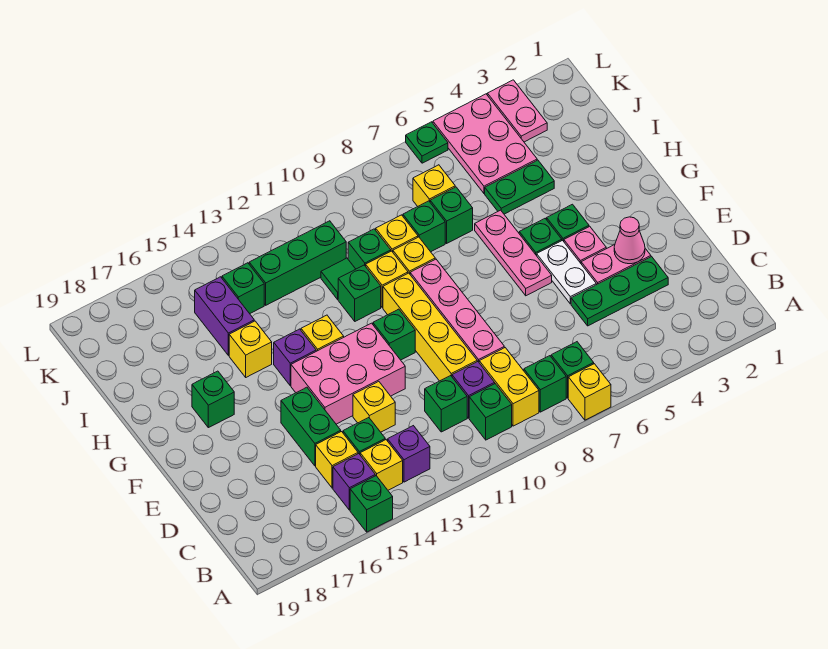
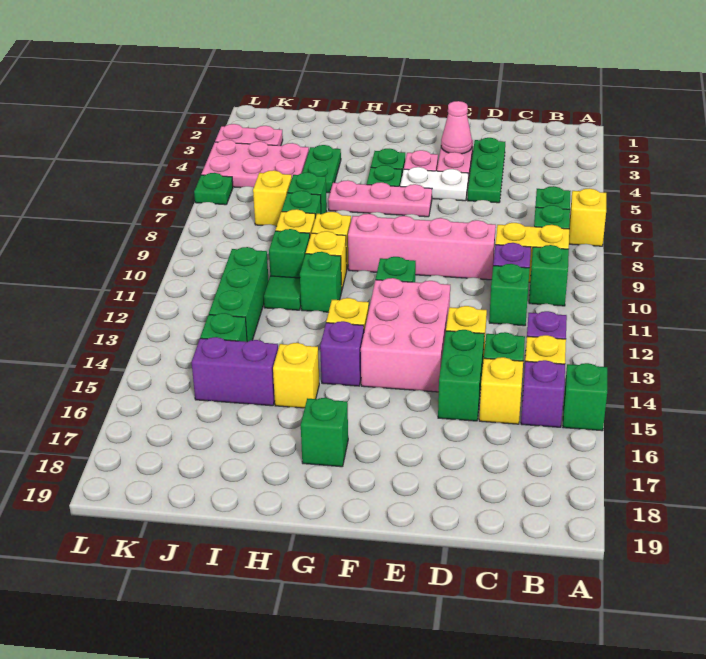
yellow 1x4 brick [383,273,477,381] -> none
green 1x2 brick [281,387,341,466] -> green 1x2 brick turned to [438,330,484,421]

